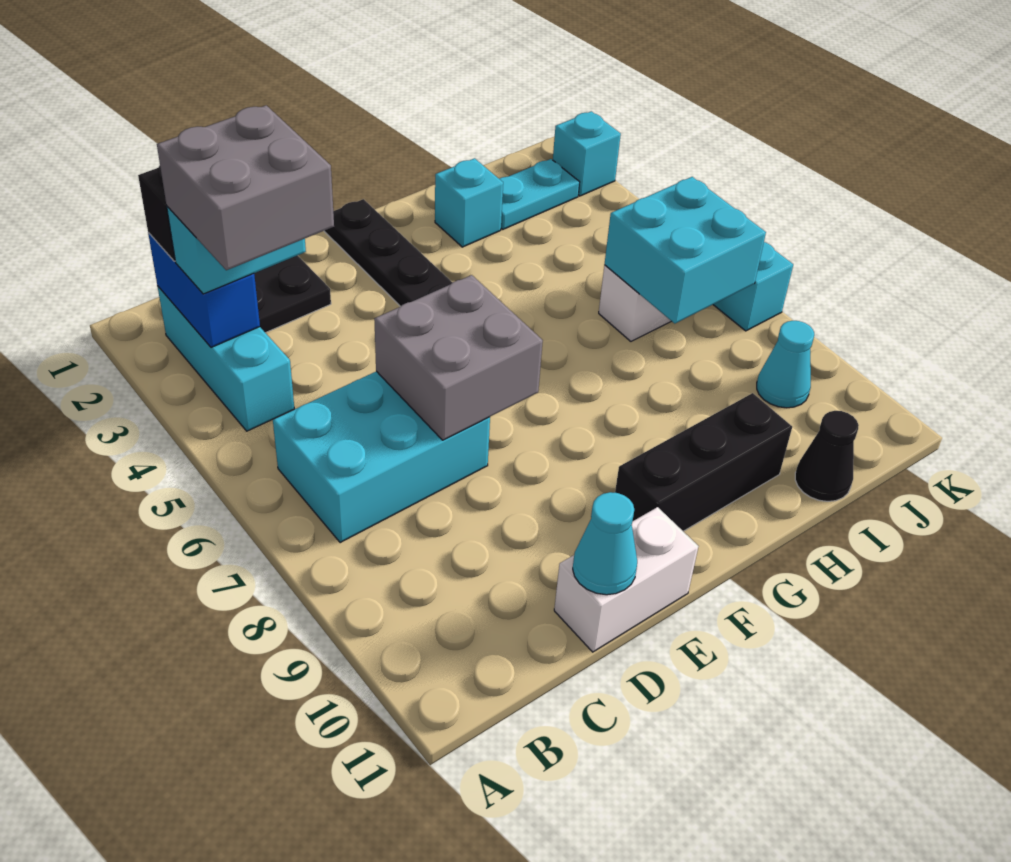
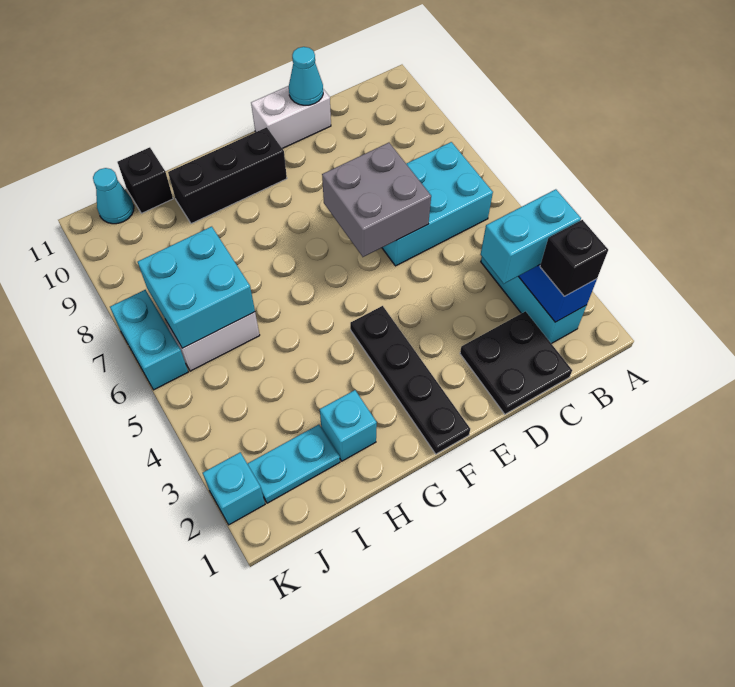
grey 2x2 brick [157,105,334,270] -> none
black 1x1 cone [795,411,859,501] -> black 1x1 brick [118,147,173,213]
cyan 1x1 cone [757,321,814,408] -> cyan 1x1 cone moved to [93,168,134,224]

